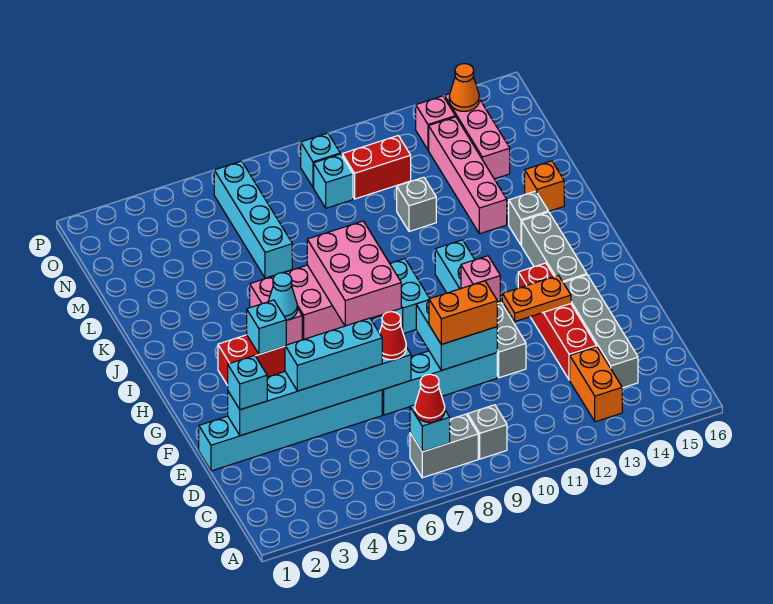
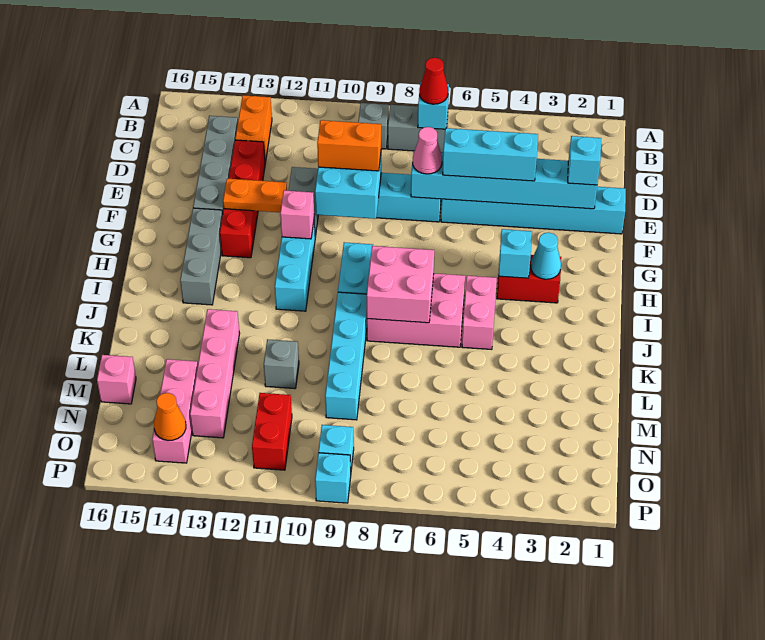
red 1x1 cone [380,312,406,360] -> pink 1x1 cone [413,127,442,174]
pink 2x3 brick [307,221,401,326] -> pink 2x2 brick [367,246,434,323]
cyan 1x1 cone [268,273,297,320] -> cyan 1x1 cone moved to [531,233,561,279]
grey 1x1 brick [509,191,548,245] -> none
orange 1x1 brick [525,161,564,212] -> none
cyan 1x4 brick [214,161,292,278] -> cyan 1x4 brick moved to [325,292,367,420]
cyan 1x1 brick [314,154,353,208] -> cyan 1x1 brick moved to [315,453,351,503]
red 1x2 brick [342,136,411,199] -> red 1x2 brick turned to [252,393,292,470]
pink 1x1 brick [416,96,455,150] -> pink 1x1 brick moved to [97,355,136,404]

